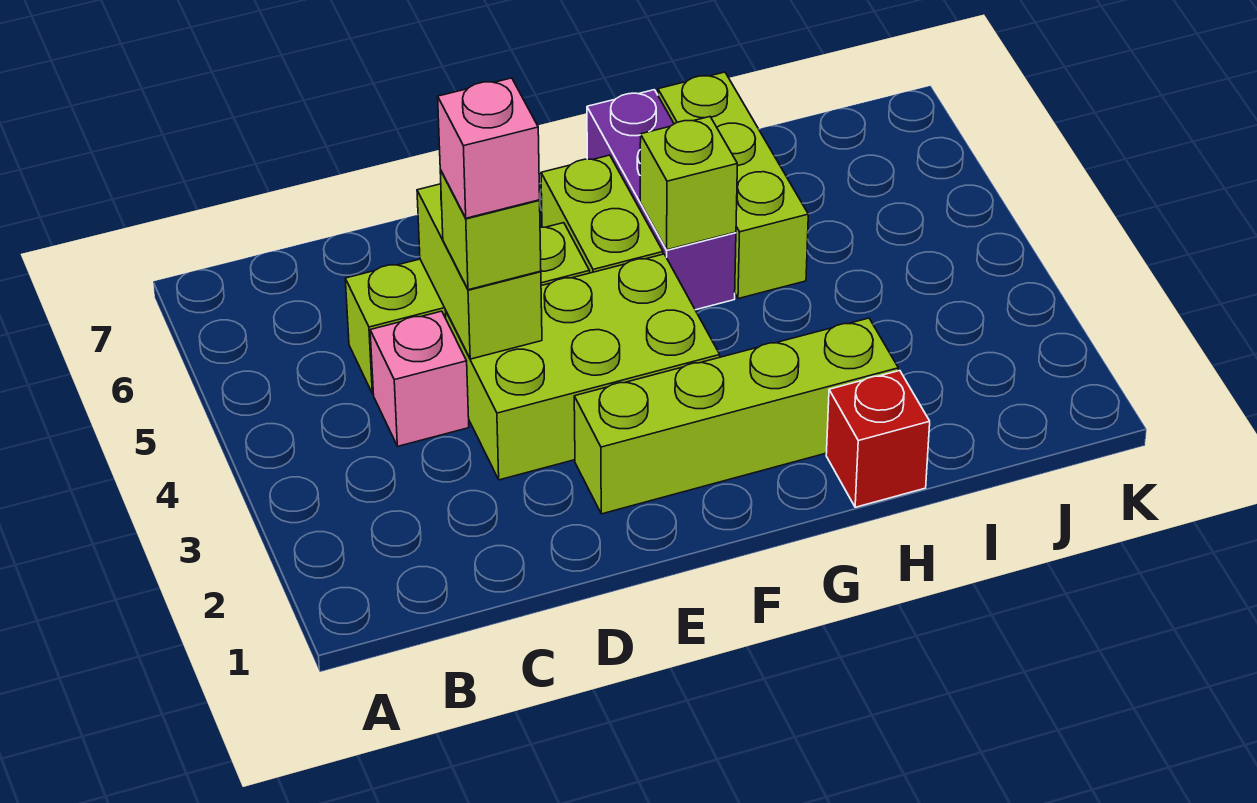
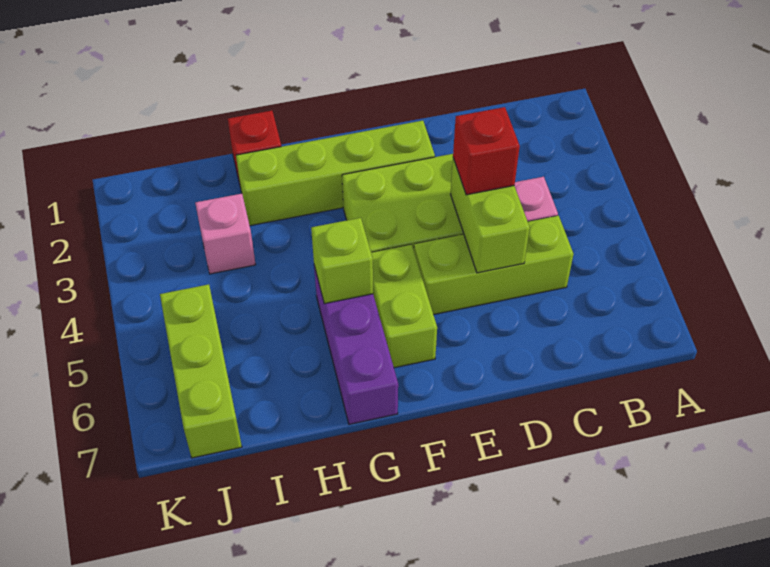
lime 1x1 brick [440,170,541,290] -> red 1x1 brick [453,107,520,195]
pink 1x1 brick [438,78,540,218] -> pink 1x1 brick moved to [195,194,256,274]
lime 1x3 brick [658,72,808,299] -> lime 1x3 brick moved to [160,284,242,458]

